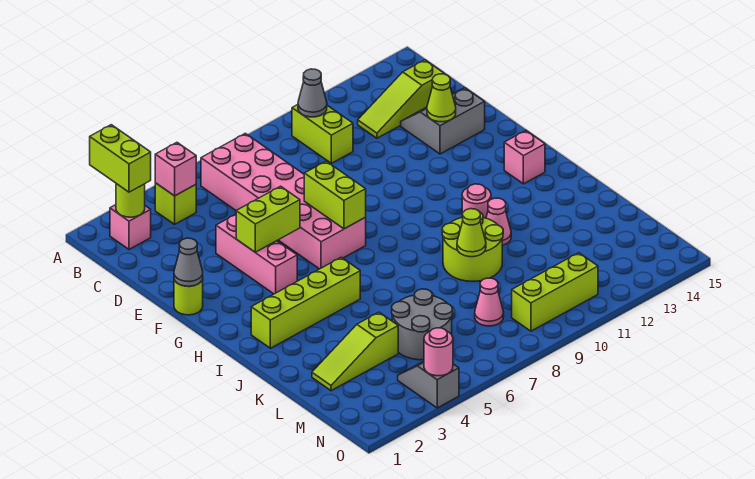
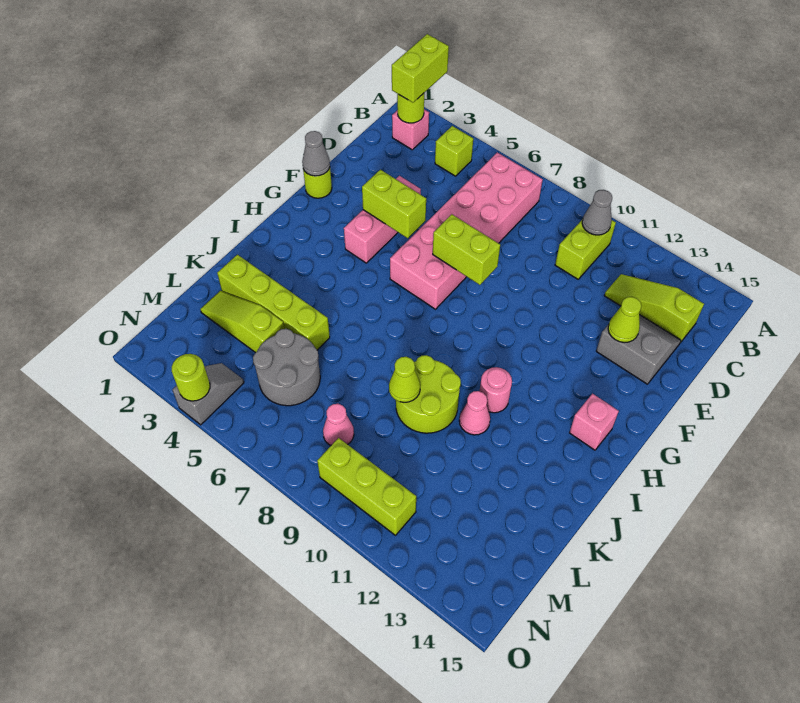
pink 1x1 brick [155,143,196,196] -> none
lime 1x2 brick [304,161,366,229] -> lime 1x2 brick turned to [433,214,500,285]
lime 1x4 brick [251,257,360,348] -> lime 1x4 brick moved to [217,255,330,350]
pink 1x1 round brick [424,328,453,376] -> lime 1x1 round brick [172,354,210,401]

